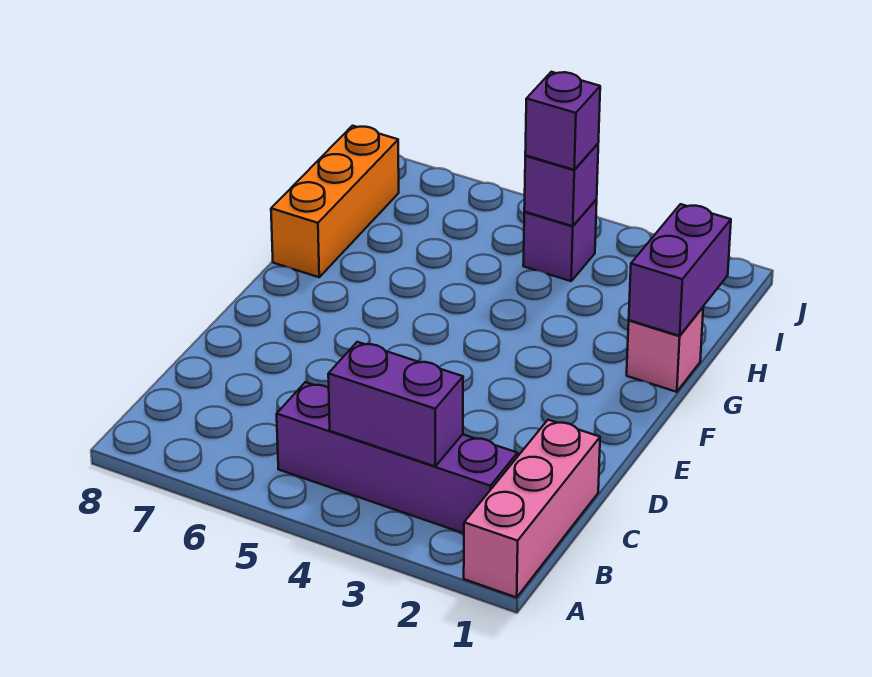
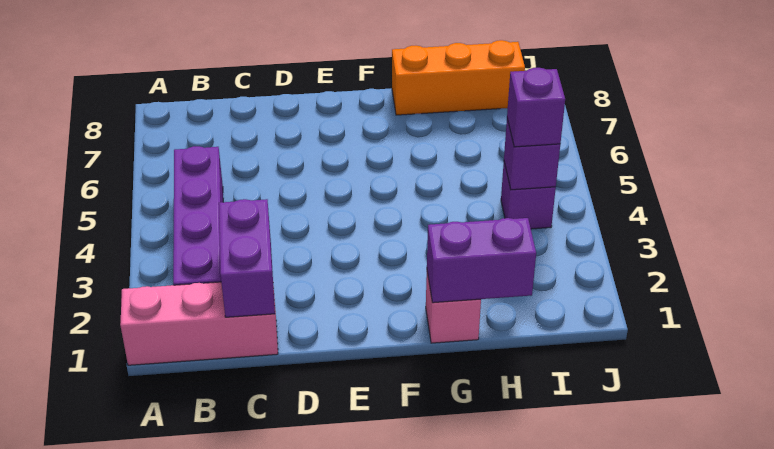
purple 1x2 brick [328,342,463,466] -> purple 1x2 brick moved to [219,199,275,317]

